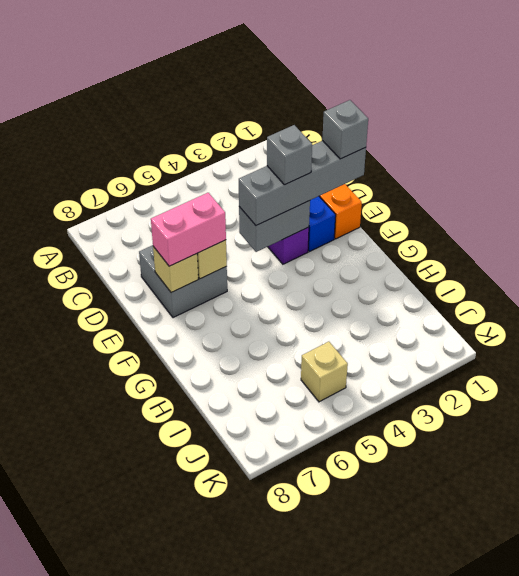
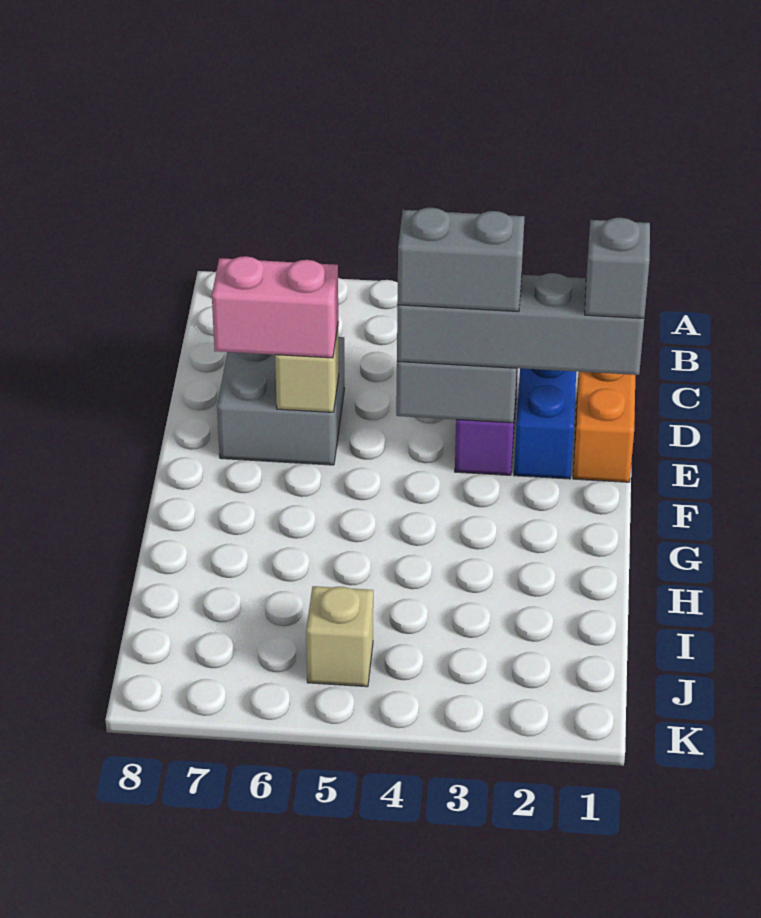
grey 1x1 brick [267,125,312,185] -> grey 1x2 brick [397,208,525,312]
tan 1x1 brick [153,247,198,293] -> none

